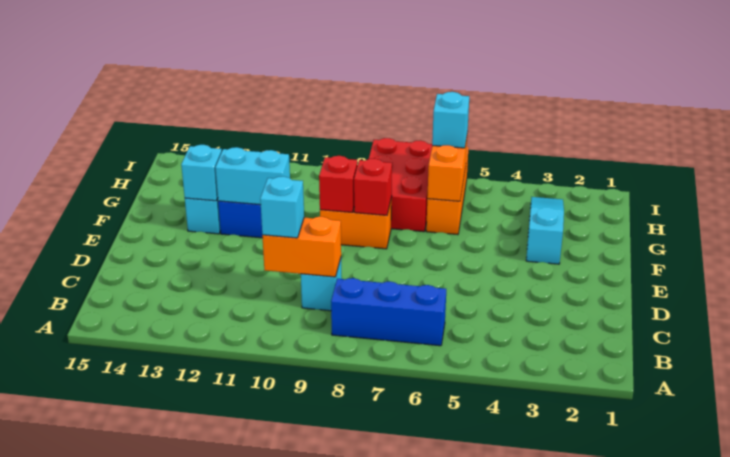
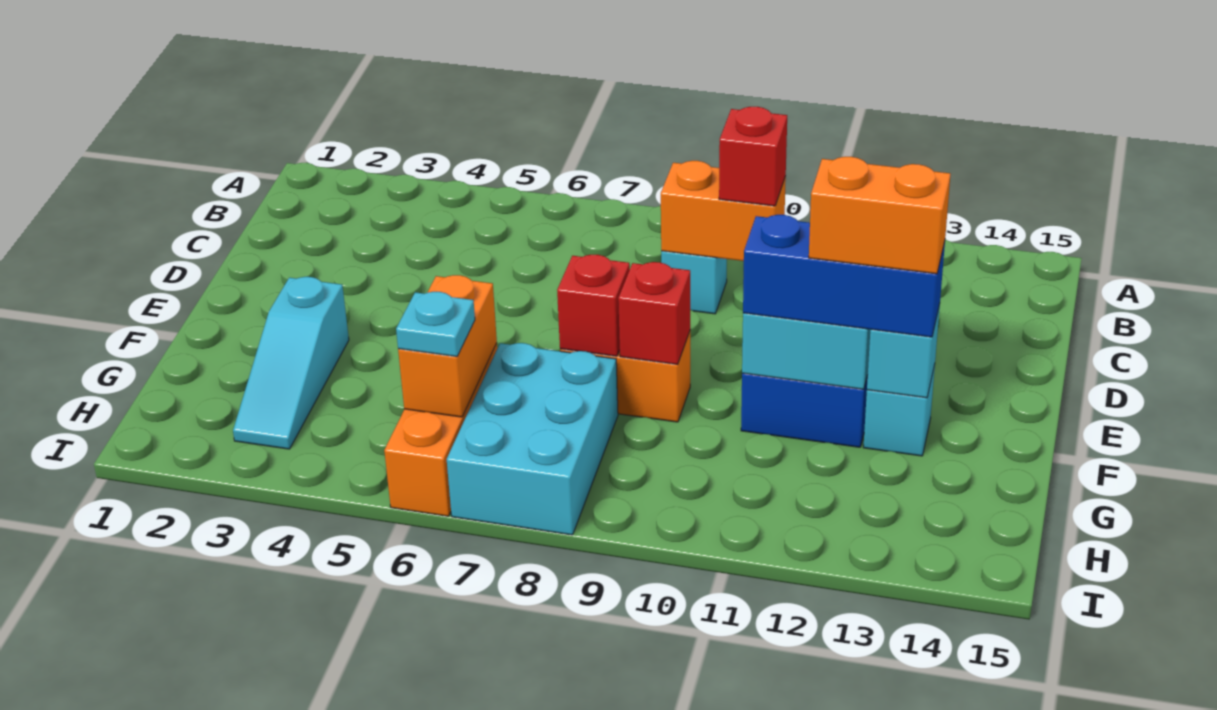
blue 1x3 brick [331,278,446,346] -> blue 1x3 brick moved to [743,215,945,337]
cyan 1x1 brick [260,176,304,238] -> red 1x1 brick [719,107,787,206]
none -> orange 1x2 brick [809,157,950,274]
red 2x3 brick [369,138,432,232] -> cyan 2x3 brick [447,343,618,535]
cyan 1x1 brick [432,92,469,148] -> cyan 1x1 plate [396,292,475,357]

